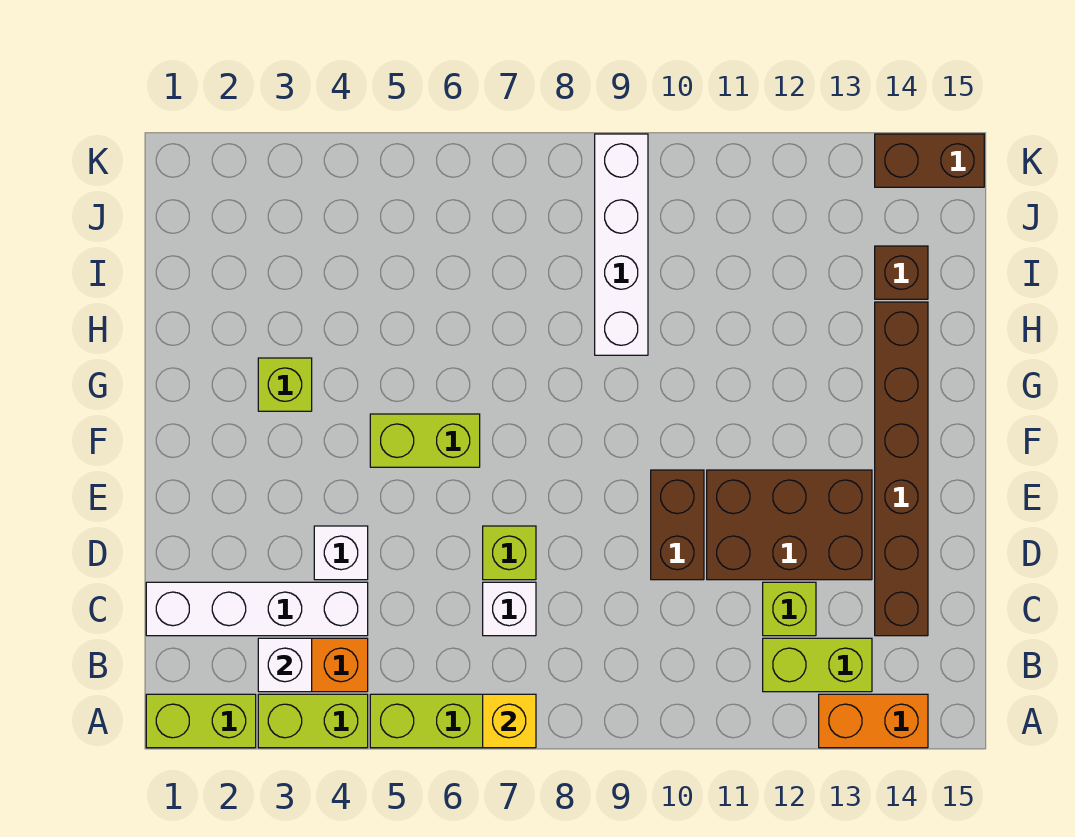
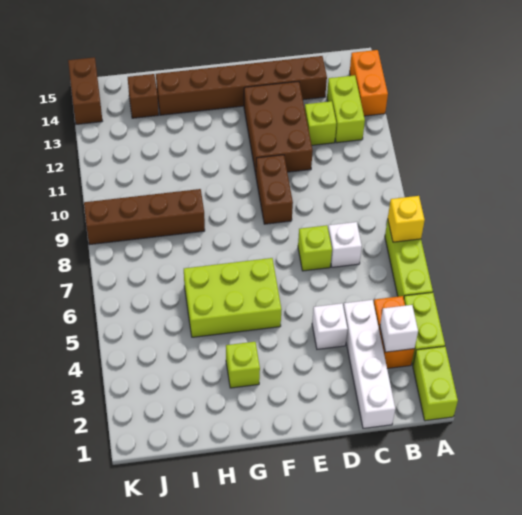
brown 1x2 brick [651,470,704,580] -> brown 1x2 brick turned to [256,155,293,224]
lime 1x2 brick [370,414,480,467] -> lime 2x3 brick [184,258,281,337]
white 1x4 brick [595,134,648,355] -> brown 1x4 brick [84,189,205,245]

